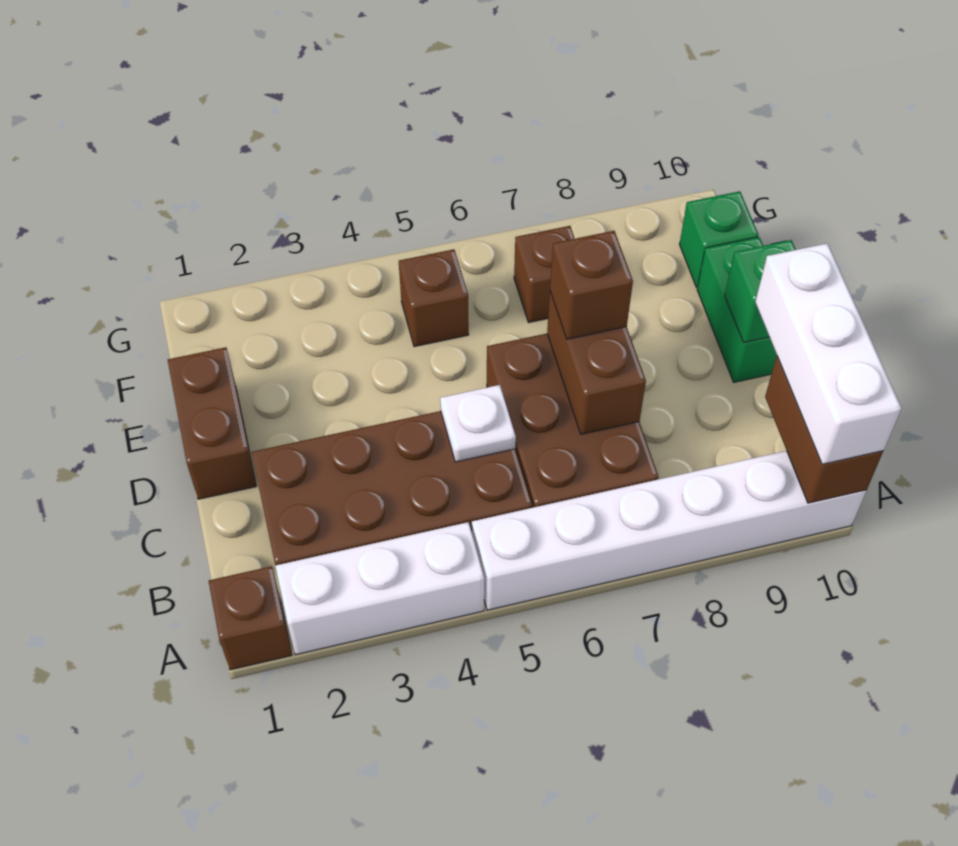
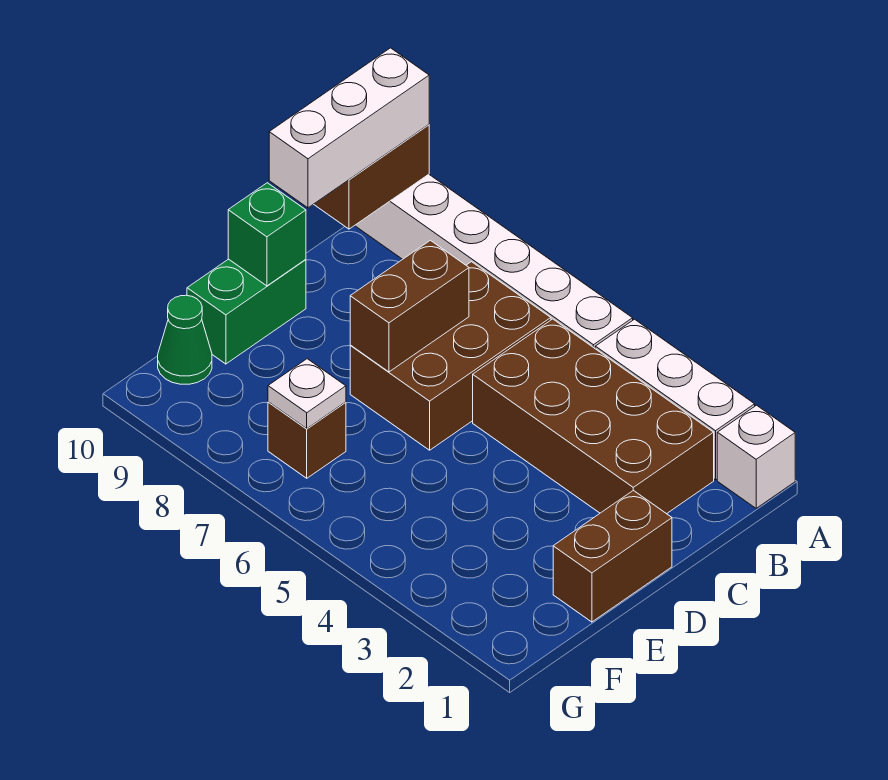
brown 1x1 brick [209,566,292,670] -> white 1x1 brick [717,405,795,508]
white 1x1 plate [440,385,516,462] -> white 1x1 plate moved to [268,359,346,429]
brown 1x1 brick [550,231,633,339] -> none
brown 1x1 brick [399,249,469,347] -> none
green 1x1 brick [679,191,758,287] -> green 1x1 cone [158,295,212,384]

